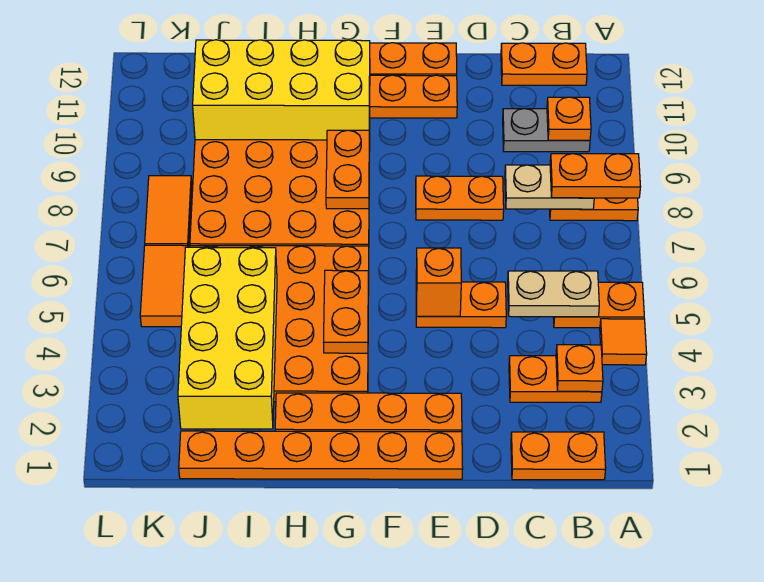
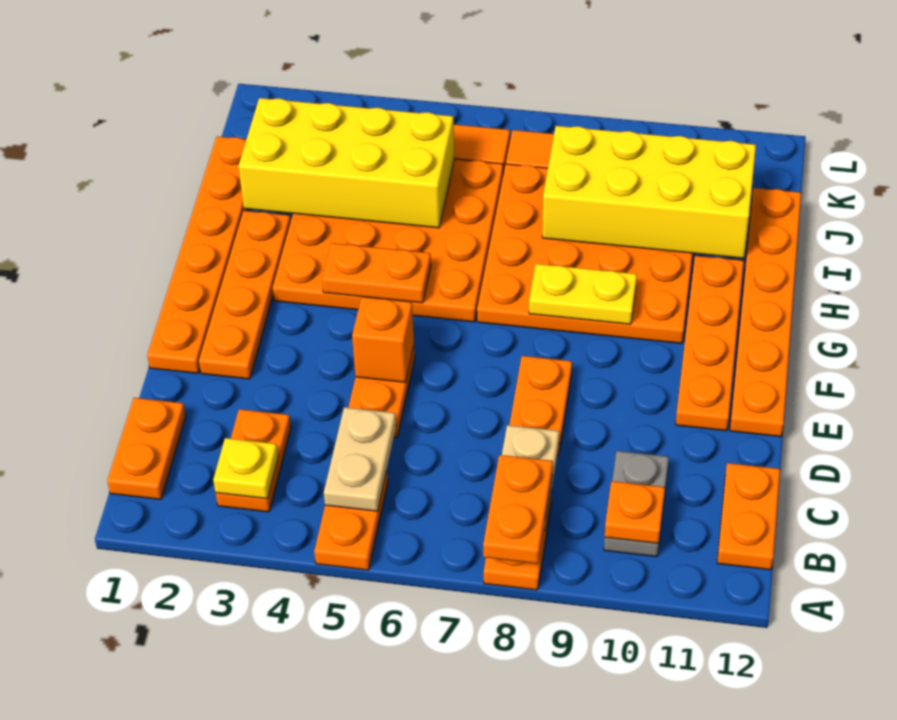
orange 1x1 tile [600,319,647,365] -> none
orange 1x1 plate [556,345,603,392] -> yellow 1x1 plate [213,438,278,499]
orange 1x2 plate [326,130,369,209] -> yellow 1x2 plate [529,264,637,324]
yellow 2x4 brick [193,40,370,140] -> yellow 2x4 brick turned to [542,126,756,258]

